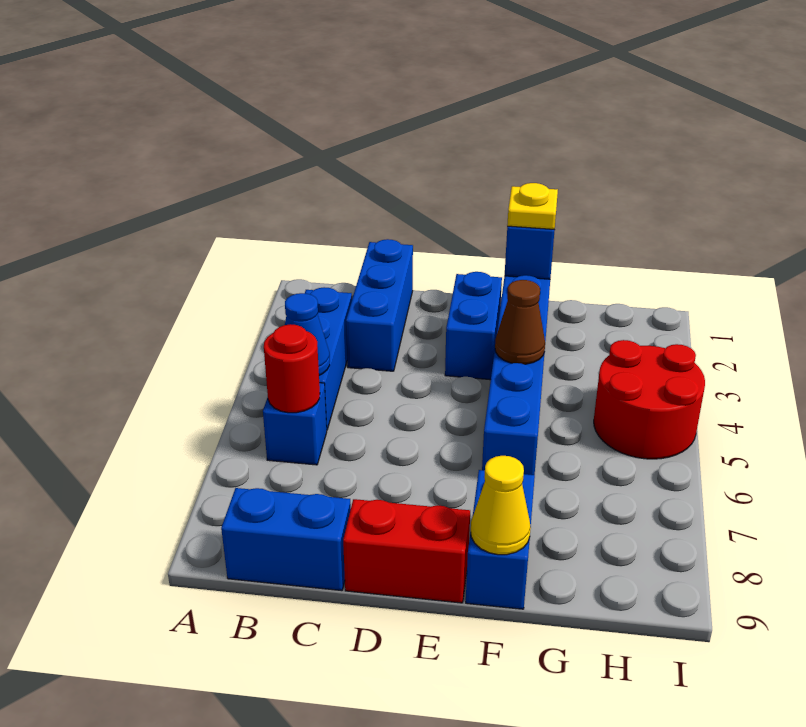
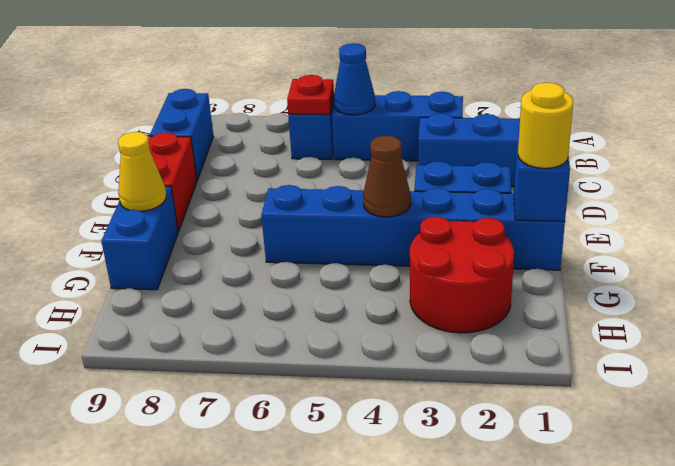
red 1x1 round brick [264,324,320,413] -> red 1x1 plate [287,75,334,115]
yellow 1x1 plate [507,183,558,230] -> yellow 1x1 round brick [518,82,573,168]
blue 1x2 brick [466,470,535,609] -> blue 1x2 brick turned to [101,186,178,290]
red 2x2 round brick [594,340,705,459] -> red 2x2 round brick moved to [410,217,514,333]

